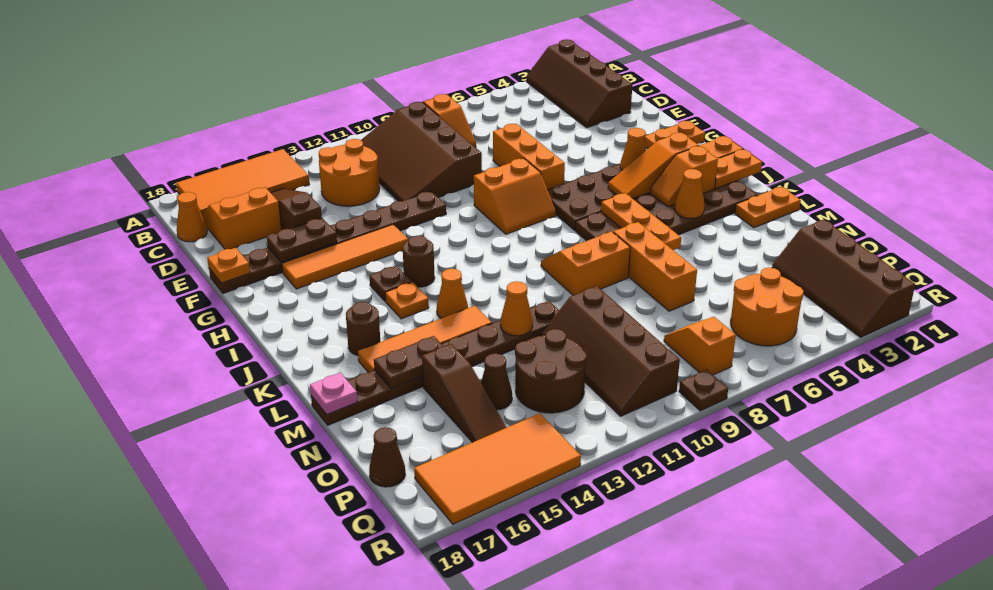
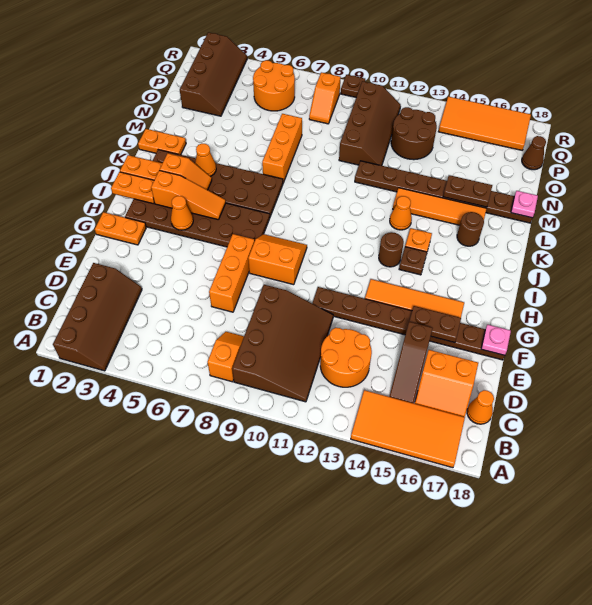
orange 1x1 plate [207,248,250,283] -> pink 1x1 plate [481,325,511,355]
orange 1x3 plate [601,193,681,250] -> none
orange 2x2 slope [541,232,630,295] -> none
orange 1x1 cone [500,281,533,336] -> none
brown 1x3 slope [422,344,507,443] -> none
brown 1x1 cone [481,353,512,410] -> none

